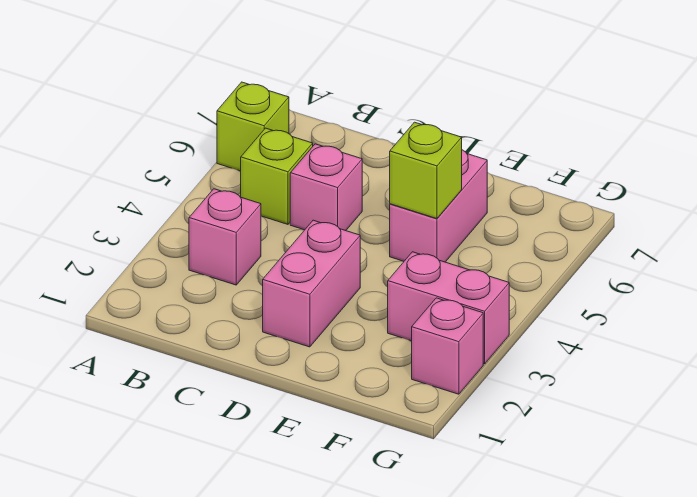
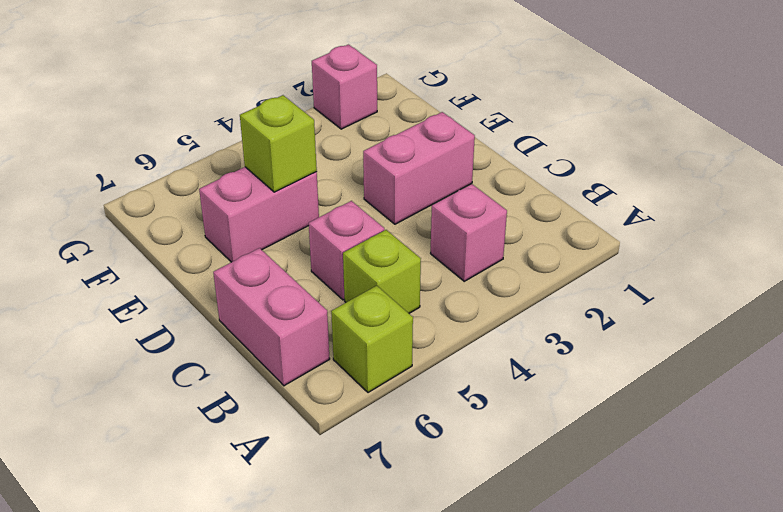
pink 1x2 brick [388,252,509,364] -> pink 1x2 brick moved to [213,248,330,386]

